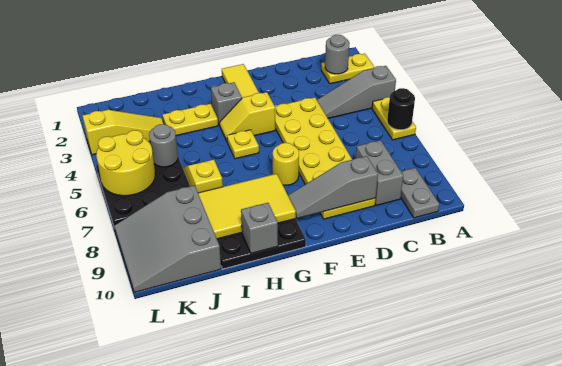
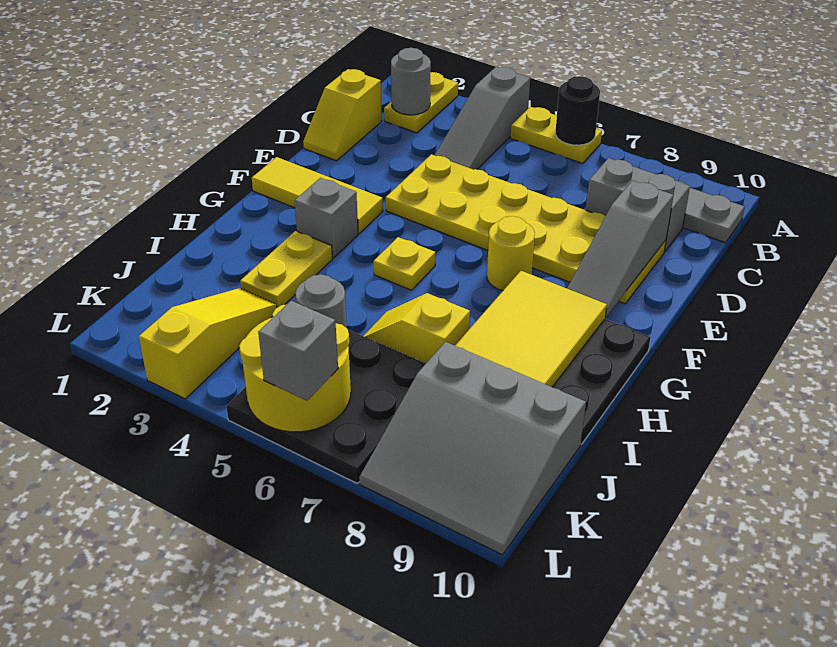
yellow 1x2 slope [219,92,275,141] -> yellow 1x2 slope moved to [303,69,382,161]
grey 1x1 brick [241,203,278,253] -> grey 1x1 brick moved to [258,301,338,401]

